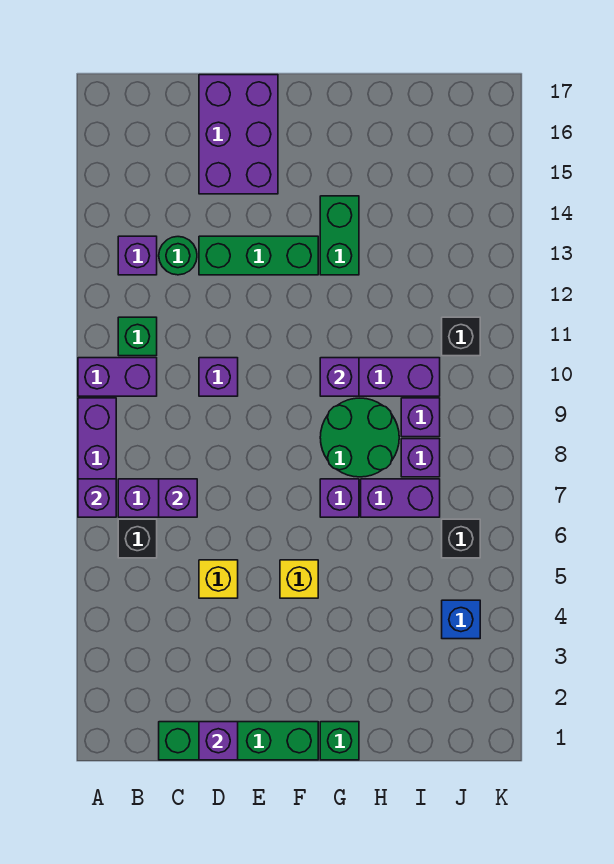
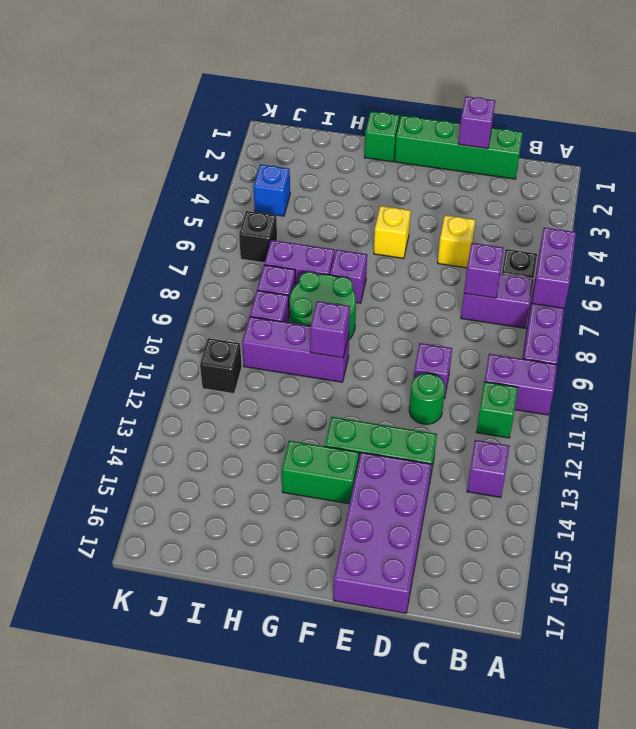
purple 1x1 brick [78,479,116,517] -> purple 1x2 brick [532,227,576,308]
green 1x1 round brick [159,237,197,275] -> green 1x1 round brick moved to [409,373,445,424]
purple 2x3 brick [199,75,278,194] -> purple 2x4 brick [333,452,432,613]
green 1x2 brick [320,196,359,275] -> green 1x2 brick turned to [282,441,359,504]

